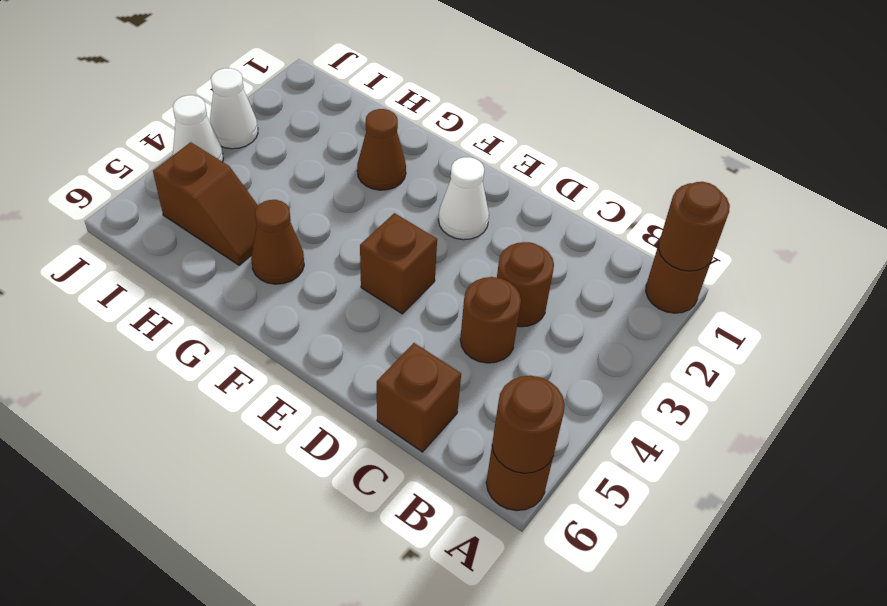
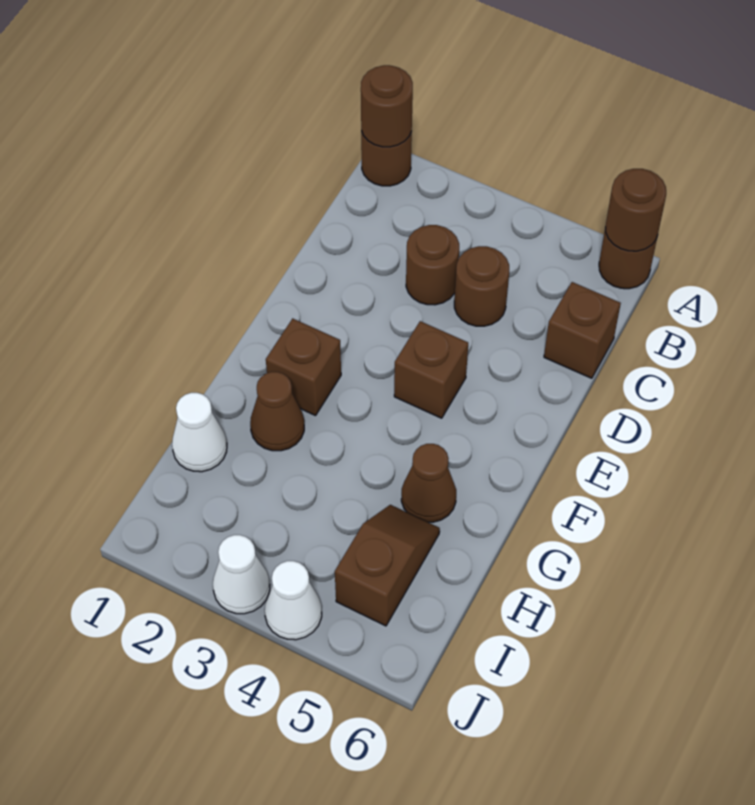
white 1x1 cone [438,157,489,240] -> white 1x1 cone moved to [172,393,227,472]
none -> brown 1x1 brick [266,318,341,416]

